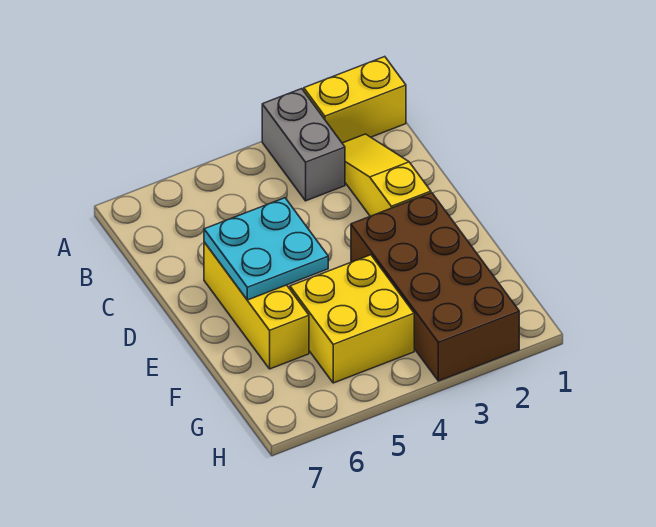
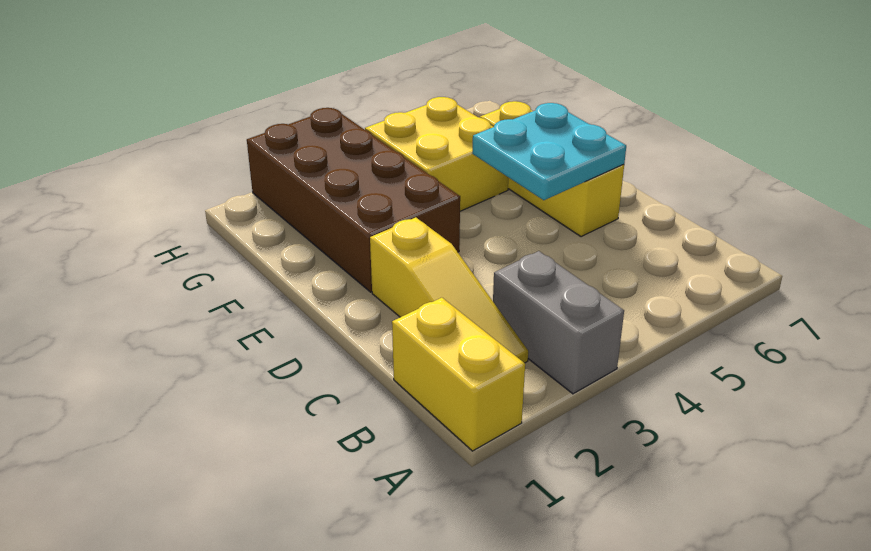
yellow 1x2 brick [304,57,406,143] -> yellow 1x2 brick turned to [392,298,525,451]

